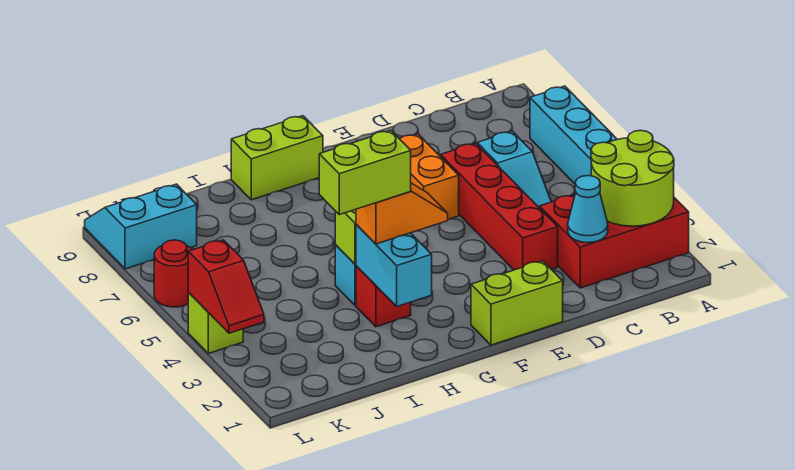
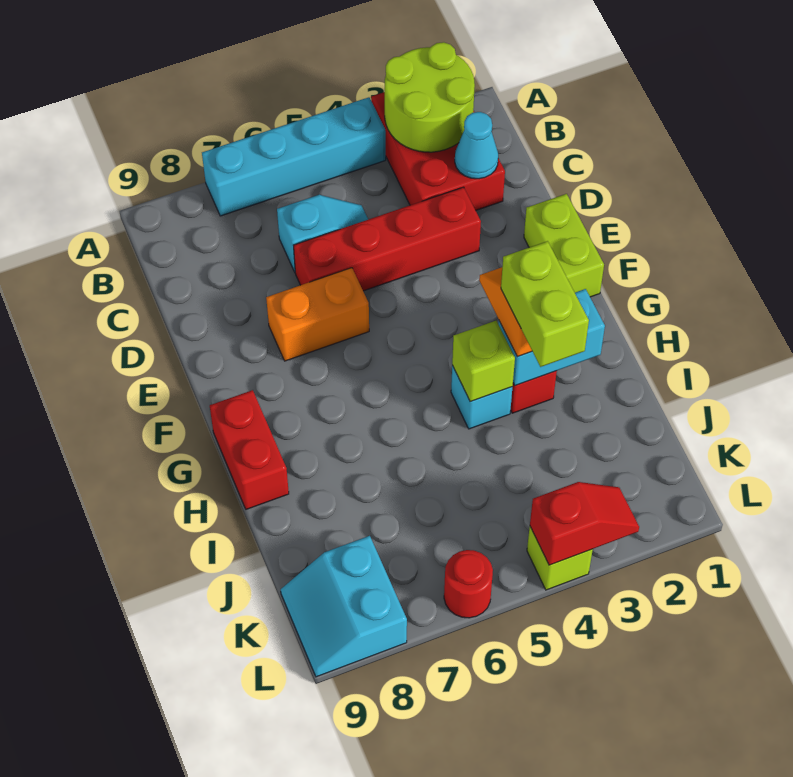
lime 1x2 brick [231,116,323,200] -> red 1x2 brick [210,390,289,509]

